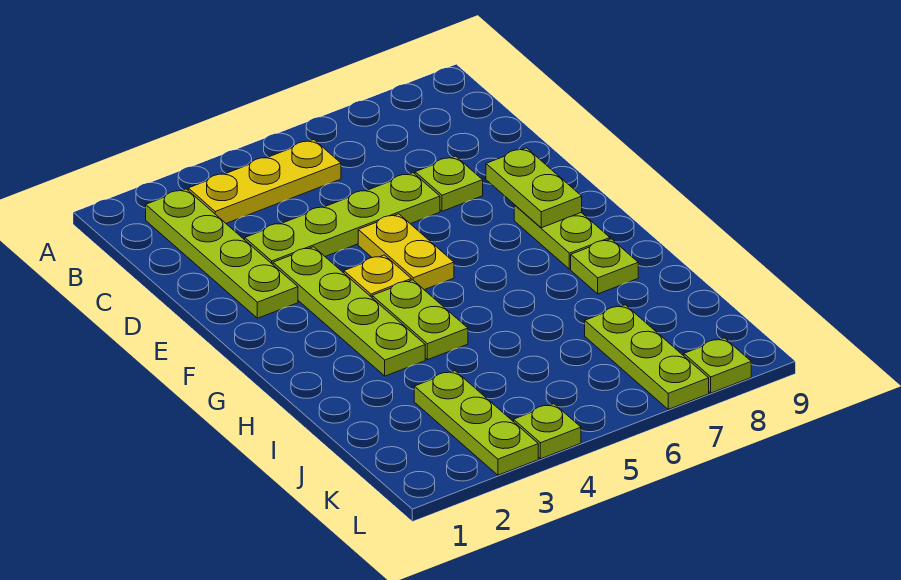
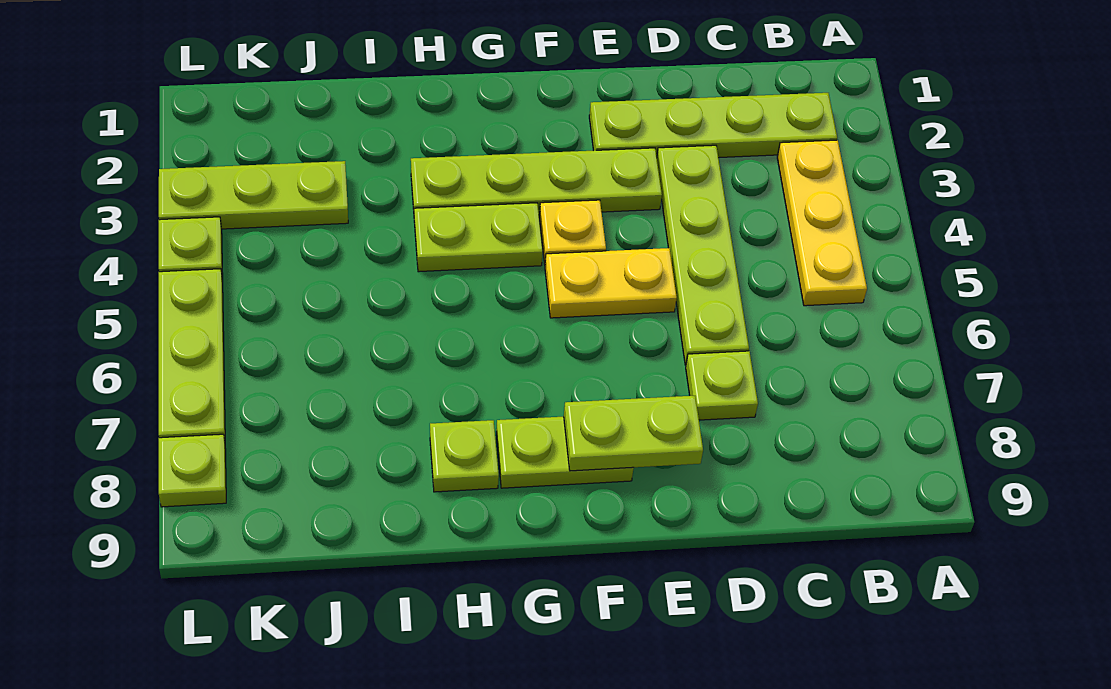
lime 1x3 plate [585,305,709,409] -> lime 1x3 plate turned to [159,269,225,440]

